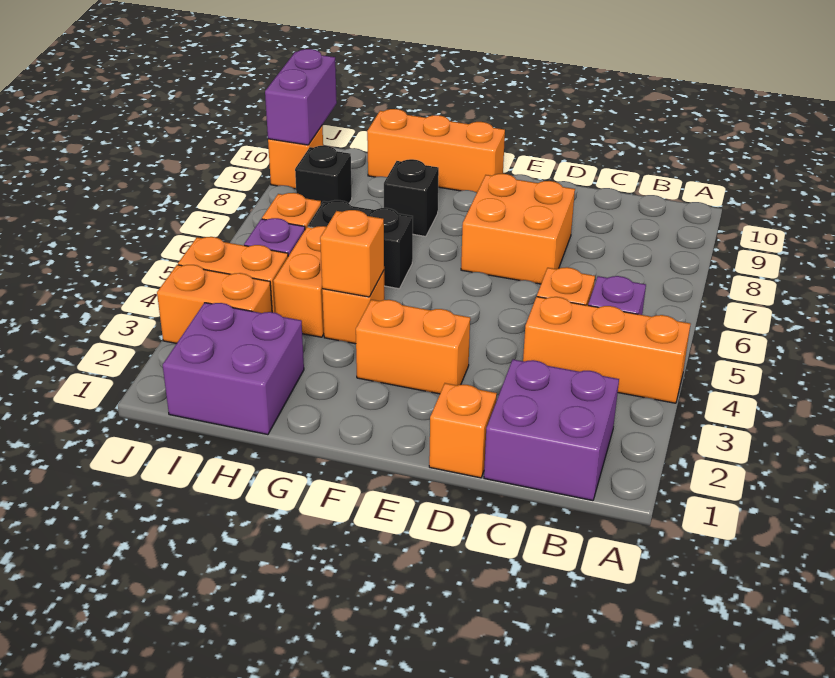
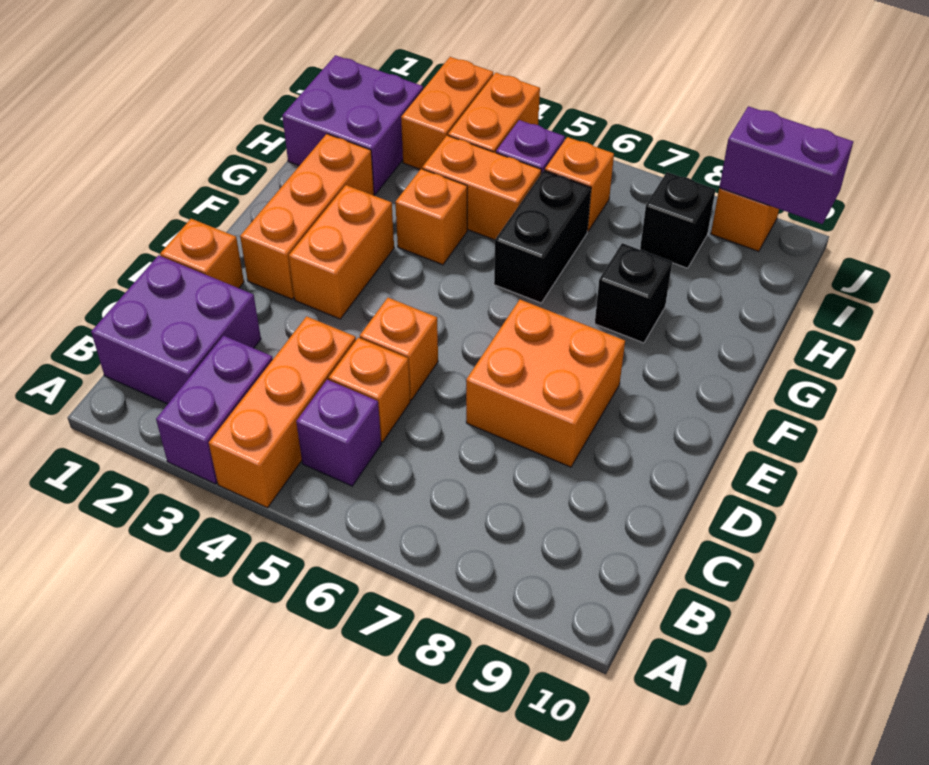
none -> purple 1x2 brick [156,336,273,484]
orange 1x3 brick [367,109,505,192] -> orange 1x3 brick moved to [240,134,374,299]
orange 1x1 brick [320,210,384,297] -> orange 1x1 brick moved to [360,298,438,400]

